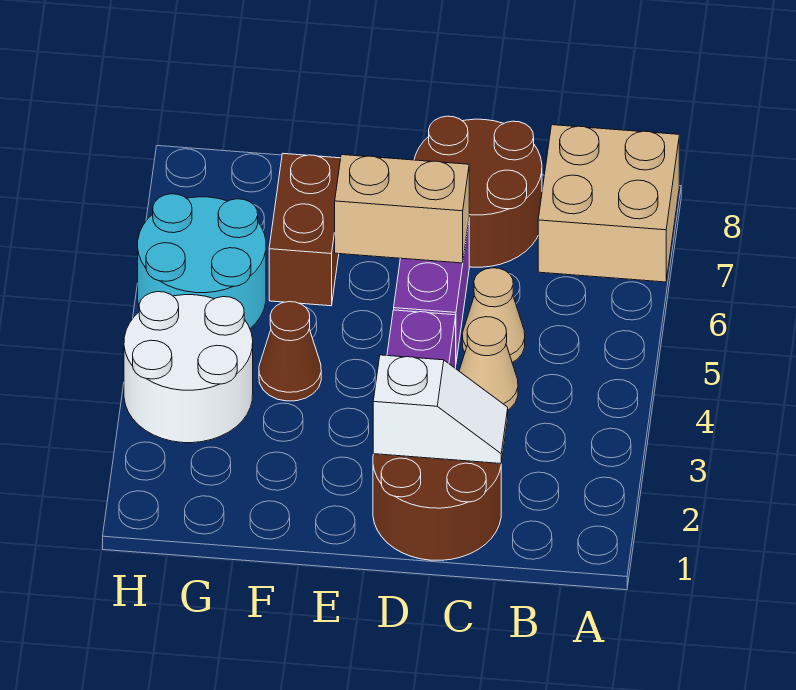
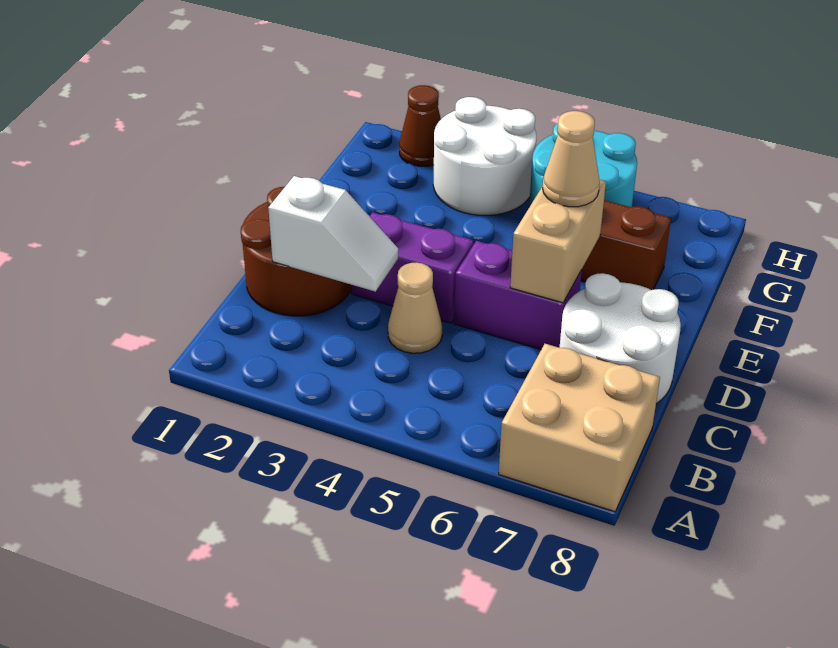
white 1x2 slope [373,355,508,464] -> white 1x2 slope turned to [268,176,398,292]
tan 1x1 cone [462,268,525,362] -> tan 1x1 cone moved to [543,111,600,207]
brown 2x2 round brick [414,116,542,267] -> white 2x2 round brick [559,273,681,404]
brown 1x1 cone [259,302,321,401] -> brown 1x1 cone moved to [399,85,441,166]

